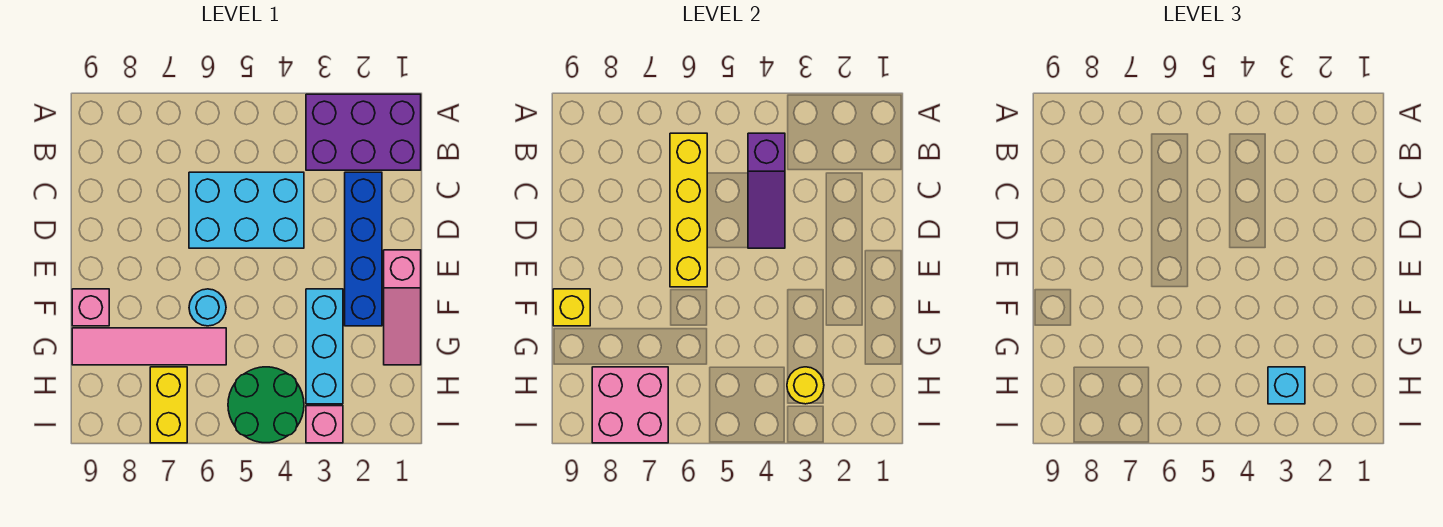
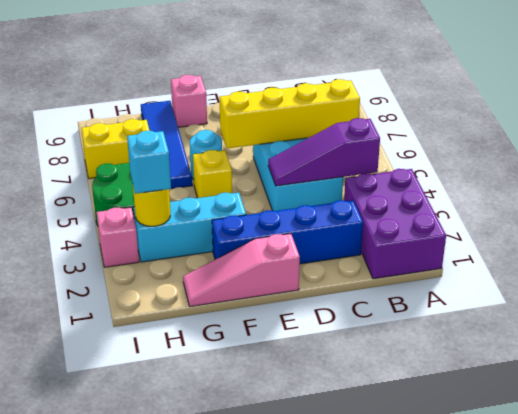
yellow 1x1 brick [553,289,590,326] -> yellow 1x1 brick moved to [193,150,232,198]
pink 1x4 tile [72,328,226,365] -> blue 1x4 tile [141,101,192,189]
pink 2x2 brick [592,367,668,443] -> none

